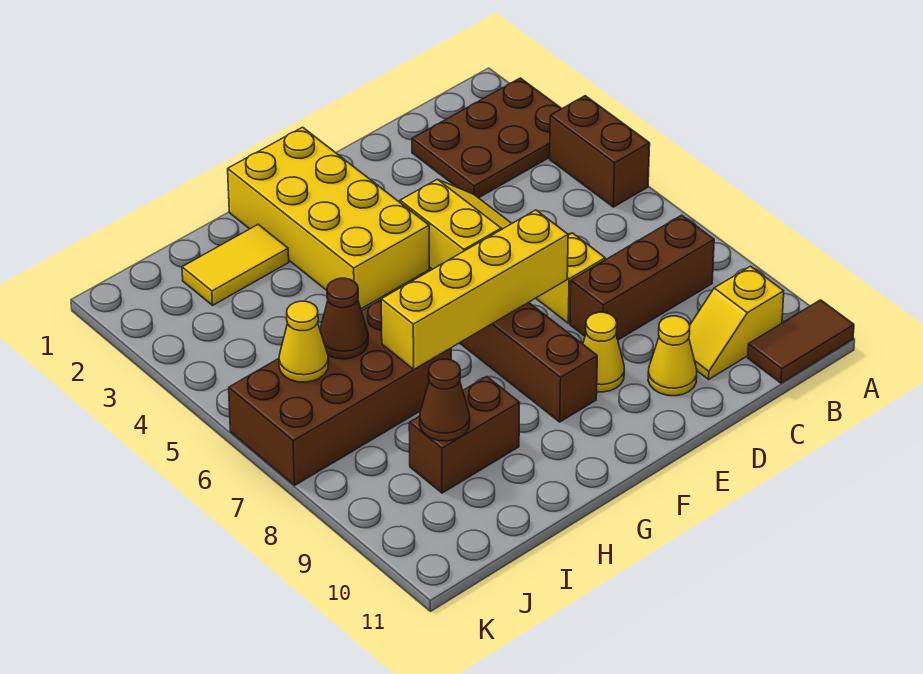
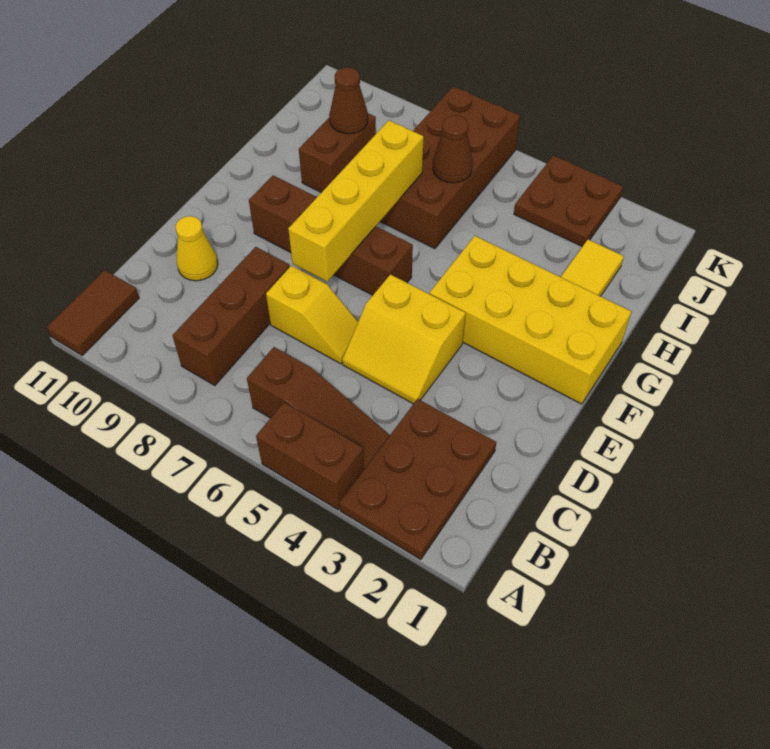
none -> brown 1x3 slope [247,347,390,469]
yellow 1x2 slope [689,266,784,379] -> none
yellow 1x1 cone [583,312,624,392] -> none
none -> brown 2x2 plate [514,156,623,247]
yellow 1x1 cone [279,301,328,382] -> none

